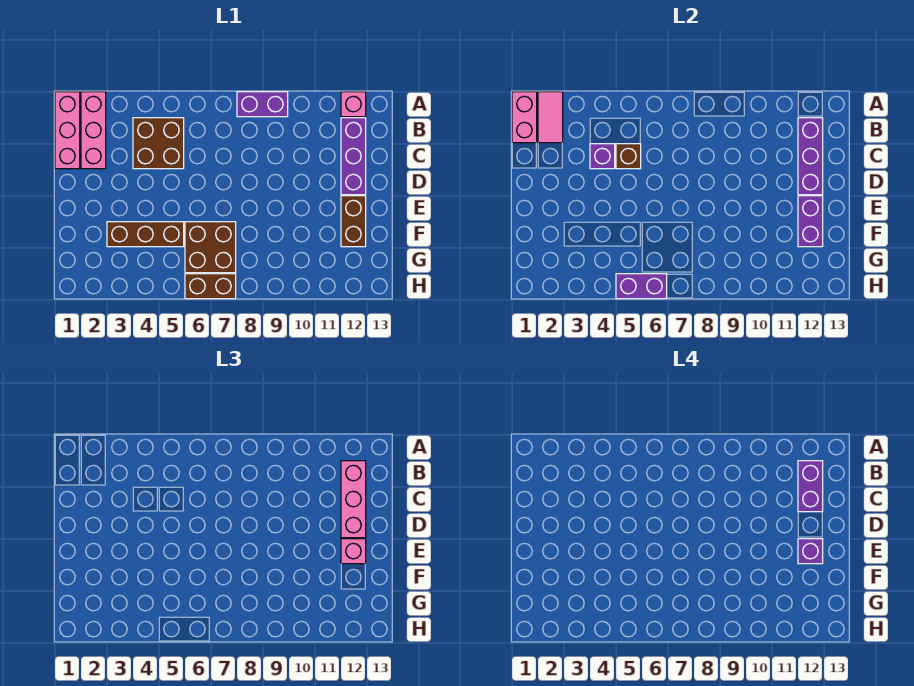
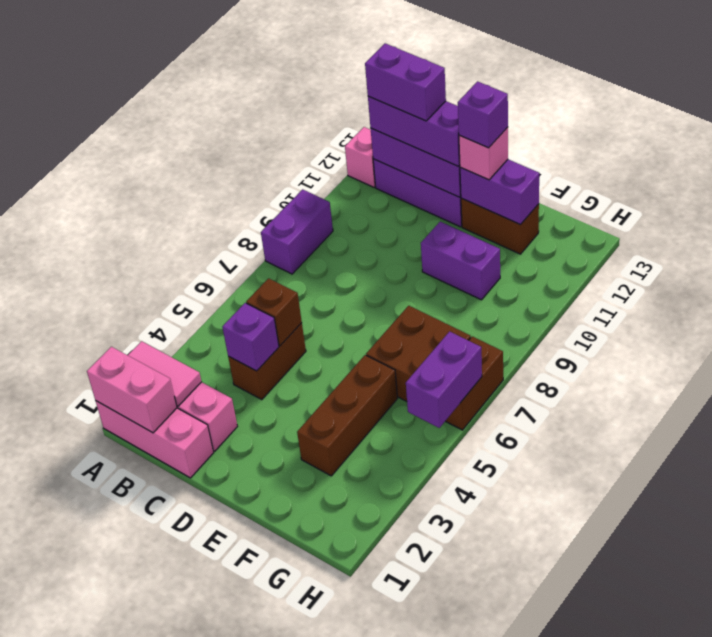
brown 2x2 brick [133,118,184,169] -> brown 1x2 brick [228,323,306,400]
pink 1x3 brick [341,461,366,538] -> purple 1x3 brick [368,96,460,166]
none -> purple 1x2 brick [421,222,500,300]

